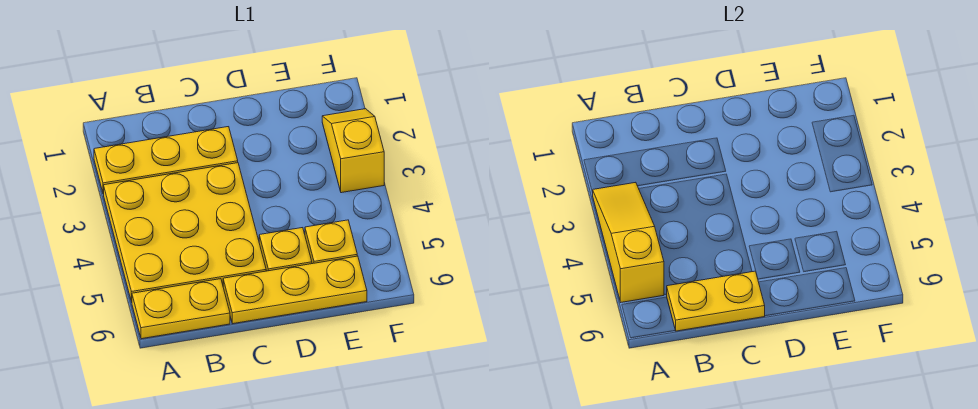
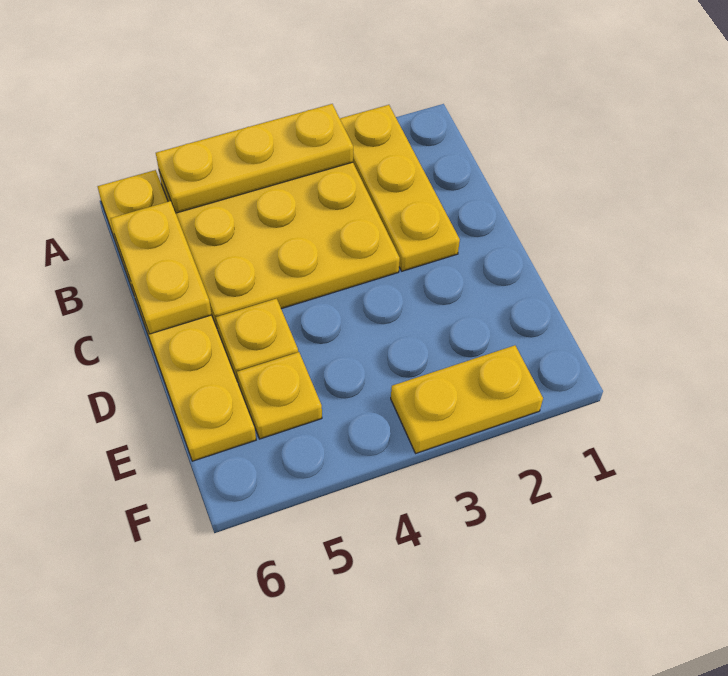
yellow 1x3 slope [592,182,664,302] -> yellow 1x3 plate [156,104,353,213]
yellow 1x2 slope [322,109,384,193] -> yellow 1x2 plate [391,345,543,453]

